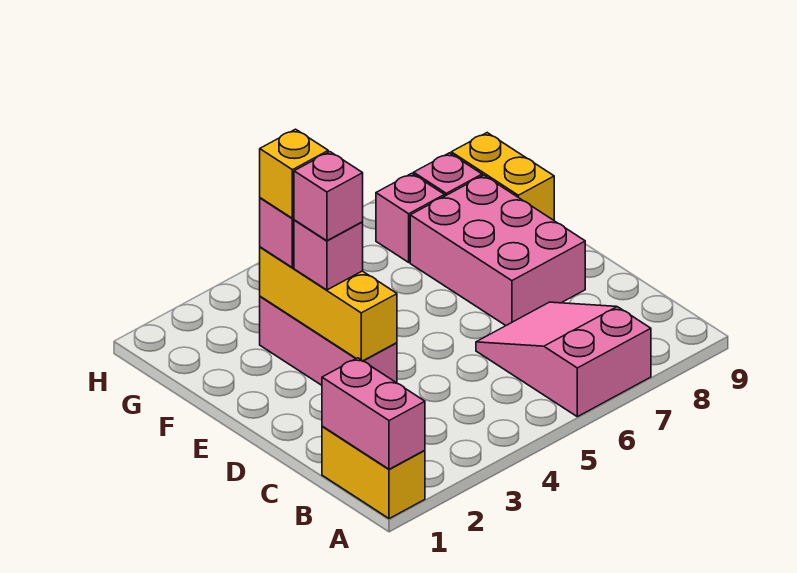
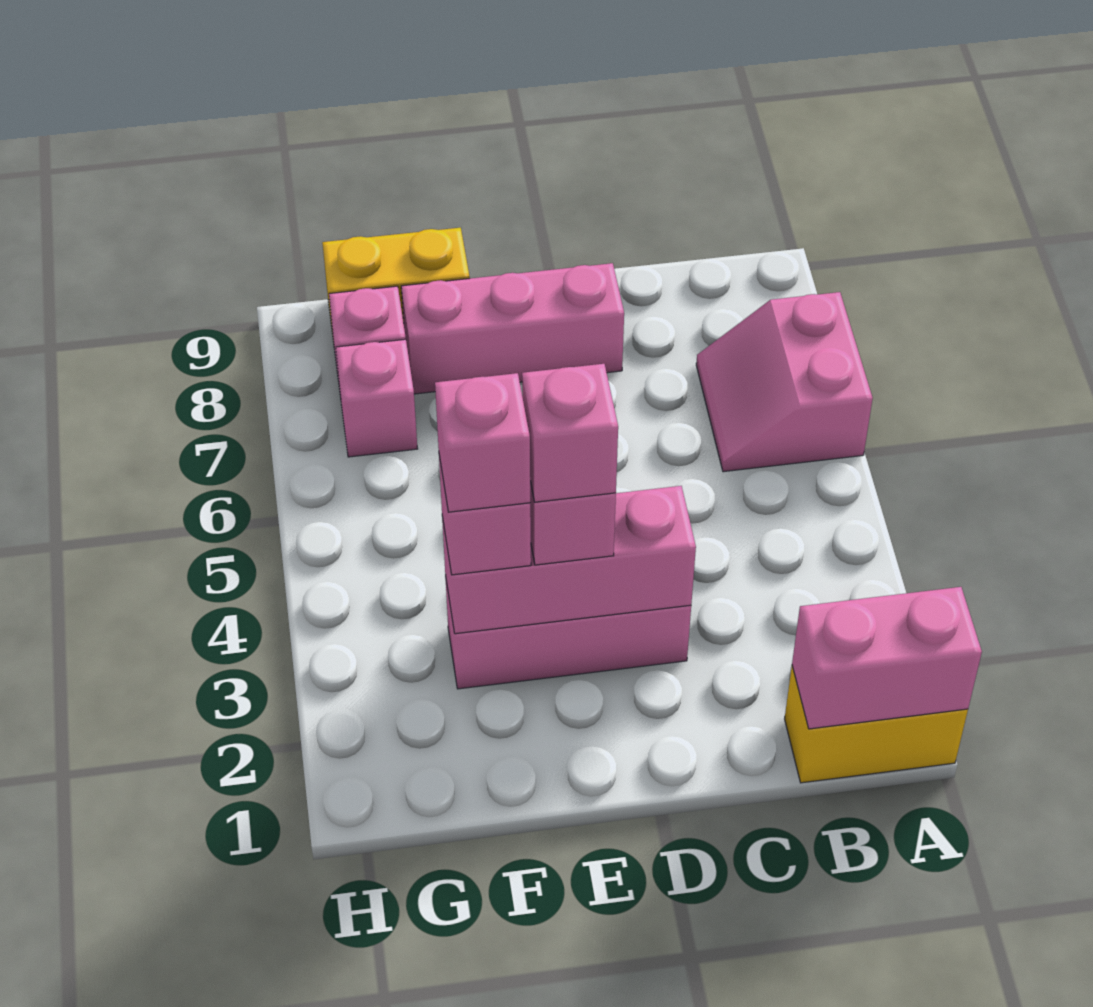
pink 2x3 slope [476,302,651,417] -> pink 2x2 slope [696,292,873,472]
yellow 1x3 brick [260,247,397,361] -> pink 1x3 brick [442,486,696,634]
pink 2x3 brick [410,175,585,325] -> pink 1x3 brick [401,263,624,394]
yellow 1x1 brick [260,129,328,218] -> pink 1x1 brick [435,373,530,512]

